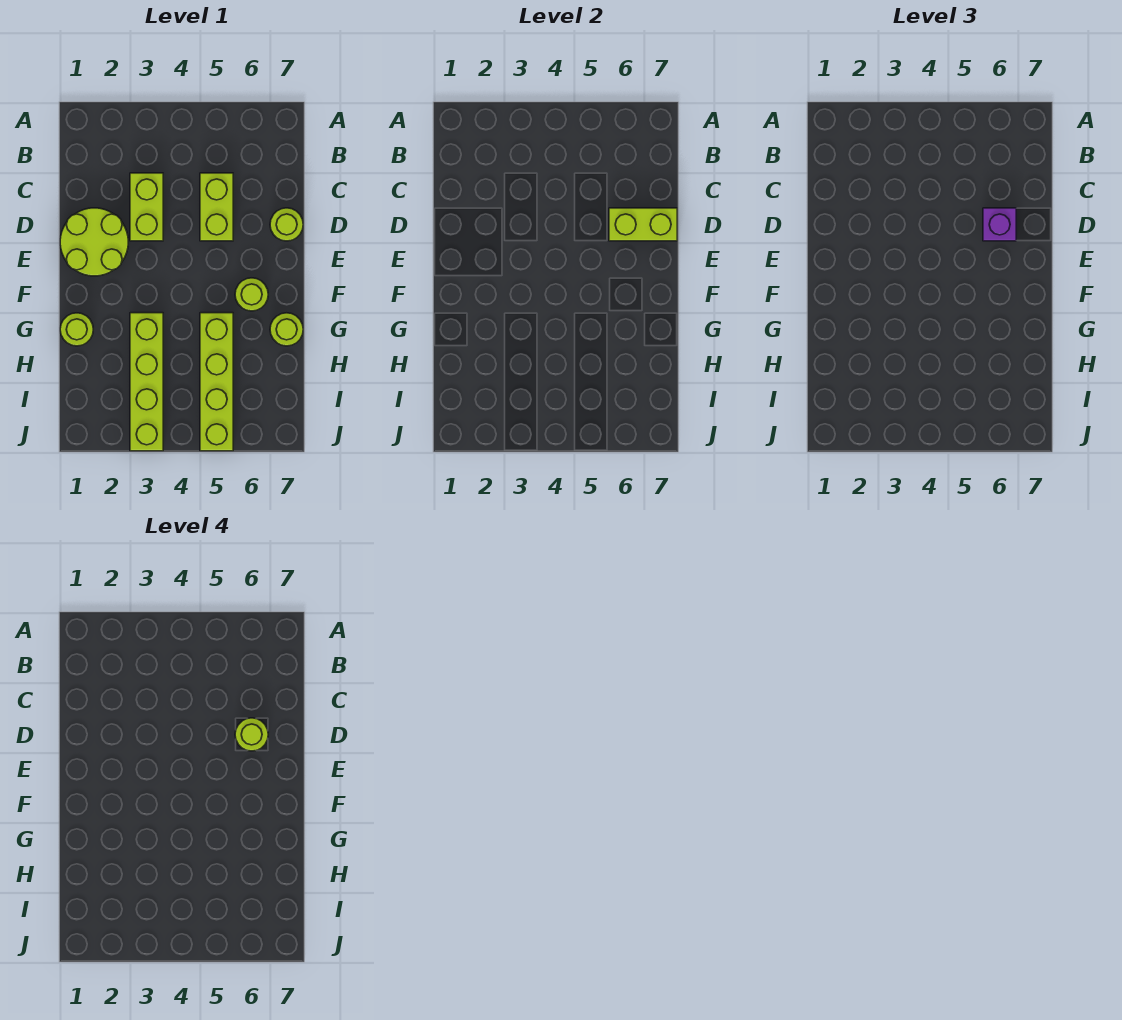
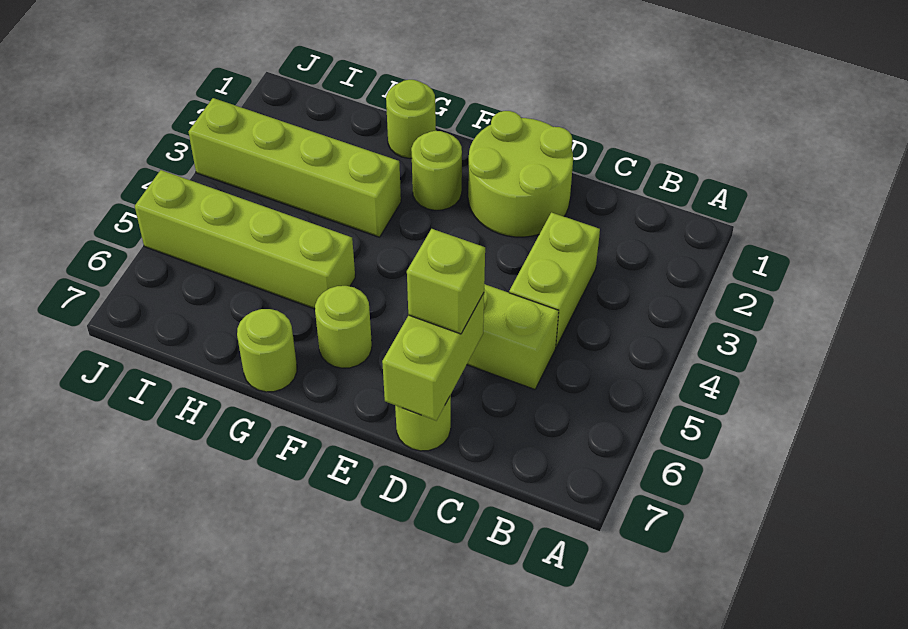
lime 1x2 brick [130,173,163,241] -> lime 1x2 brick turned to [509,212,600,347]
purple 1x1 brick [983,208,1016,241] -> lime 1x1 brick [407,229,485,334]
lime 1x1 round brick [235,718,268,751] -> lime 1x1 round brick moved to [411,131,462,210]

